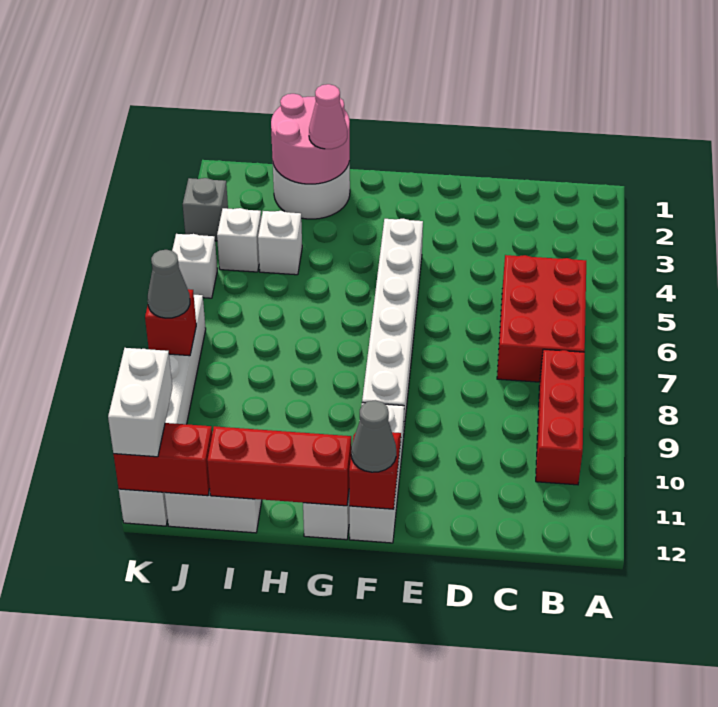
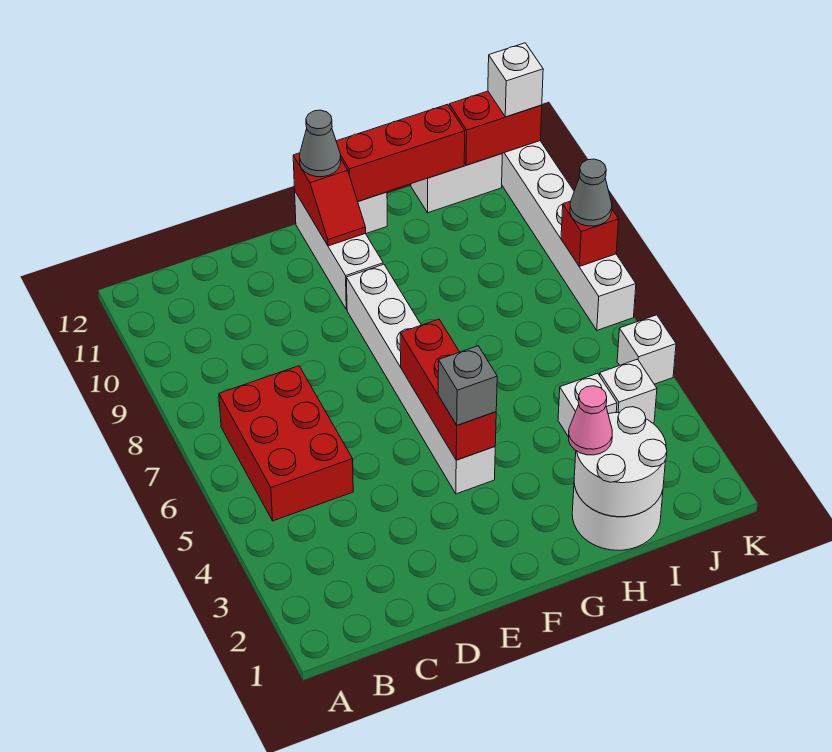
red 1x3 brick [536,349,585,485] -> red 1x3 brick moved to [400,319,496,460]
pink 2x2 round brick [271,94,350,184] -> white 2x2 round brick [574,407,667,517]
grey 1x1 brick [183,178,228,241] -> grey 1x1 brick moved to [438,346,497,425]
white 1x2 brick [108,348,172,457] -> white 1x1 brick [488,43,543,117]

